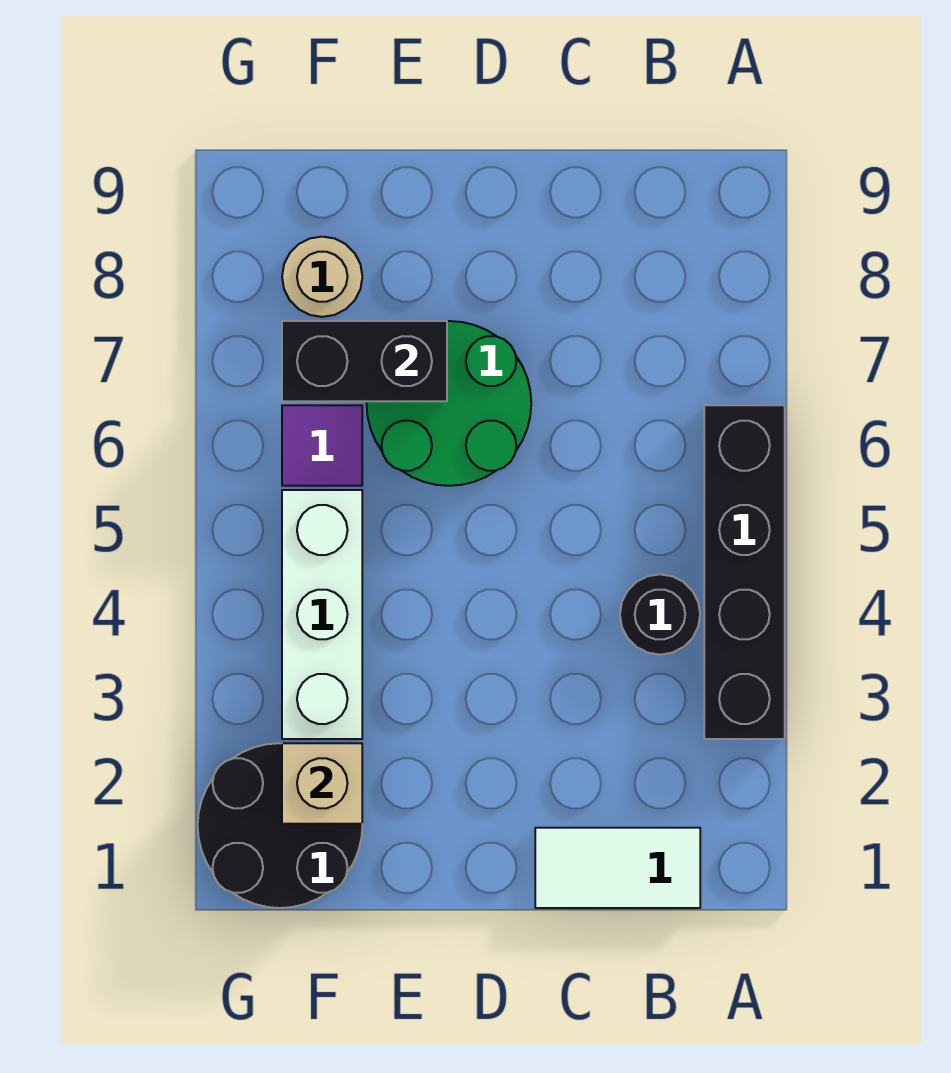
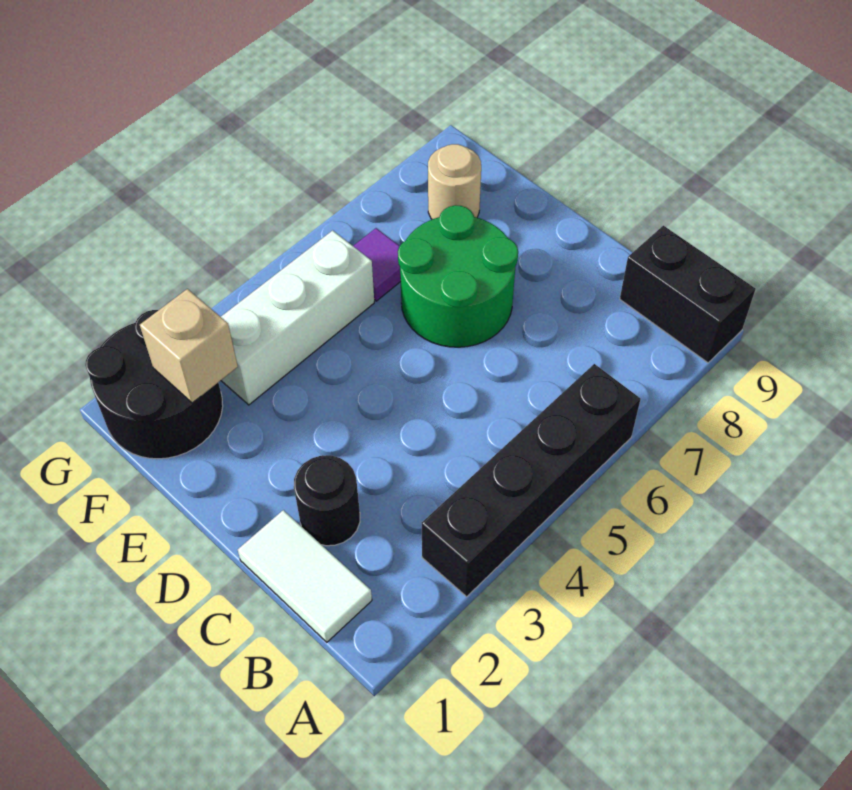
black 1x1 round brick [620,574,700,655] -> black 1x1 round brick moved to [294,455,360,546]
black 1x2 brick [282,321,447,401] -> black 1x2 brick moved to [620,226,756,363]

